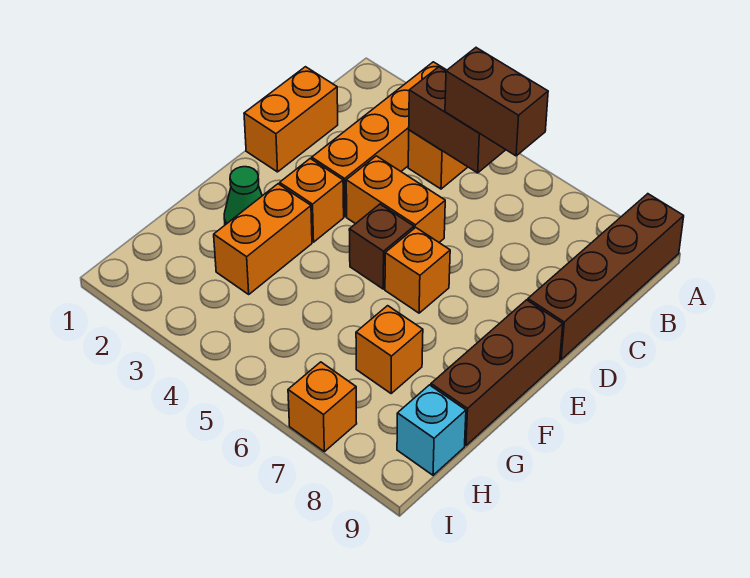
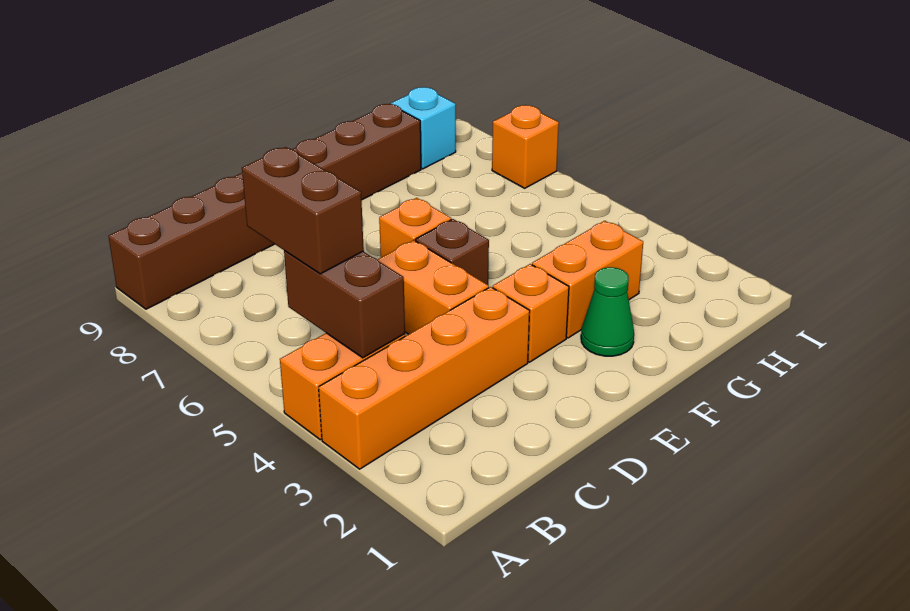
orange 1x2 brick [244,67,338,172] -> none
orange 1x1 brick [356,306,423,393] -> none

